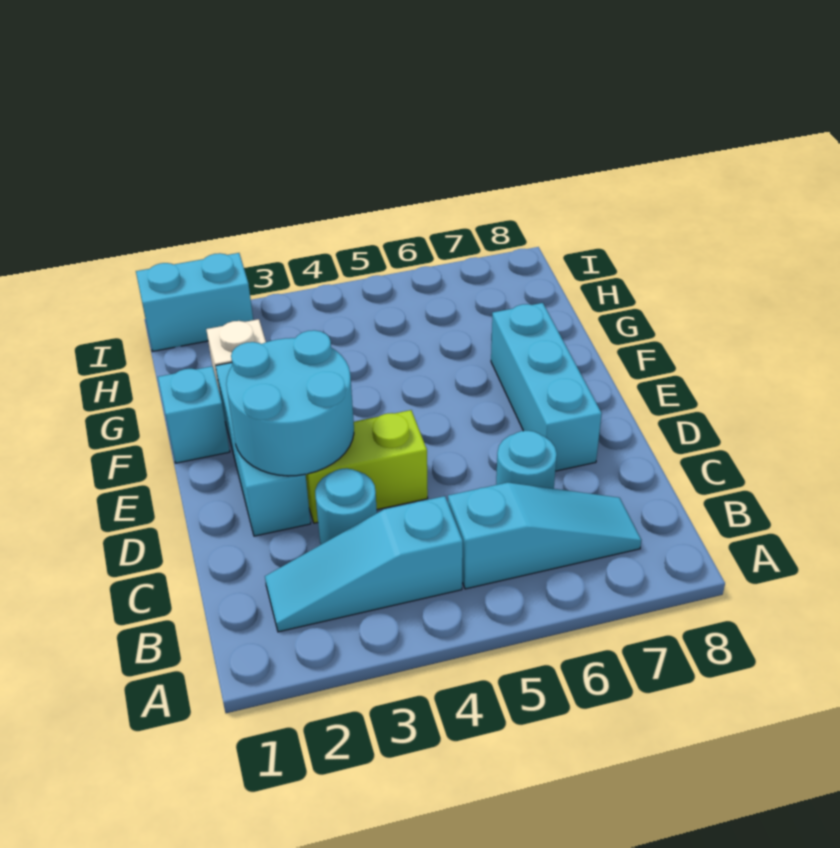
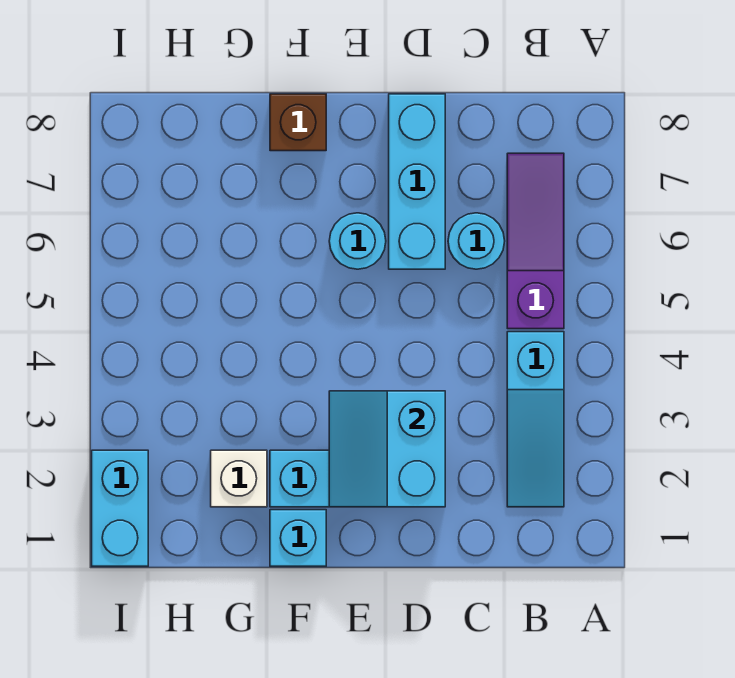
cyan 1x3 slope [448,483,641,589] -> purple 1x3 slope [507,153,564,329]
cyan 1x1 round brick [315,468,377,545] -> cyan 1x1 round brick moved to [329,213,386,269]
cyan 2x2 round brick [226,330,354,476] -> cyan 2x2 slope [329,391,445,507]
lime 1x2 brick [305,410,428,523] -> none
cyan 1x3 brick [491,303,602,471] -> cyan 1x3 brick turned to [389,94,445,269]
none -> brown 1x1 brick [270,94,326,151]

